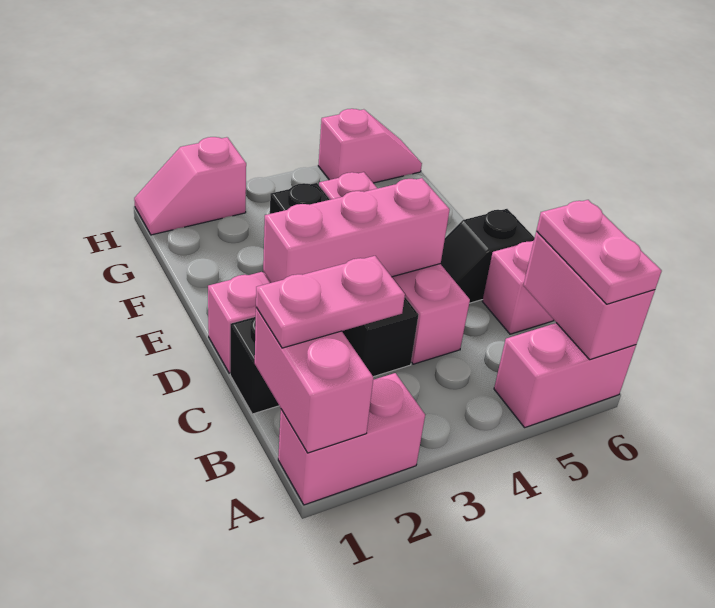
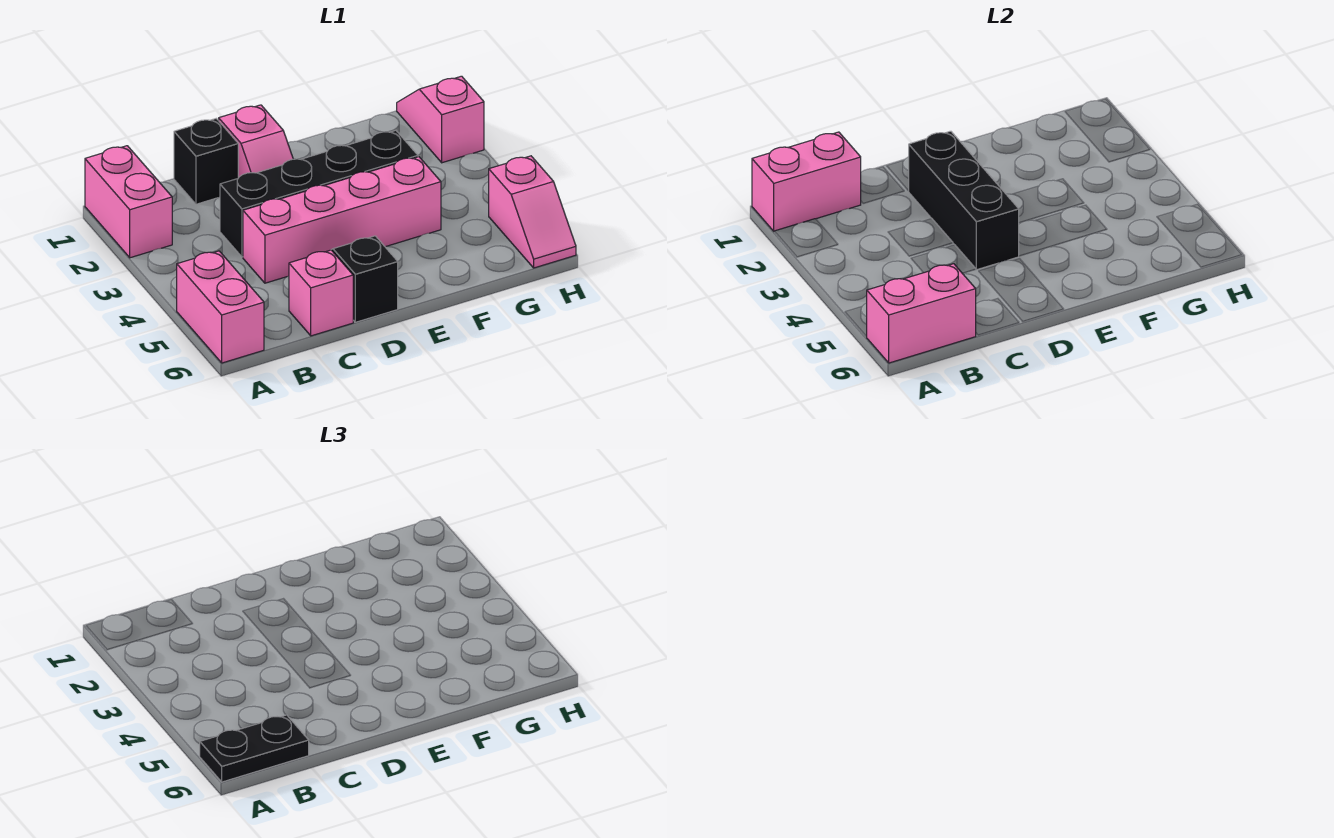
pink 1x2 plate [536,200,662,304] -> black 1x2 plate [200,715,309,782]
pink 1x2 plate [256,256,405,348] -> none
pink 1x3 brick [263,178,450,283] -> black 1x3 brick [909,131,1019,270]

